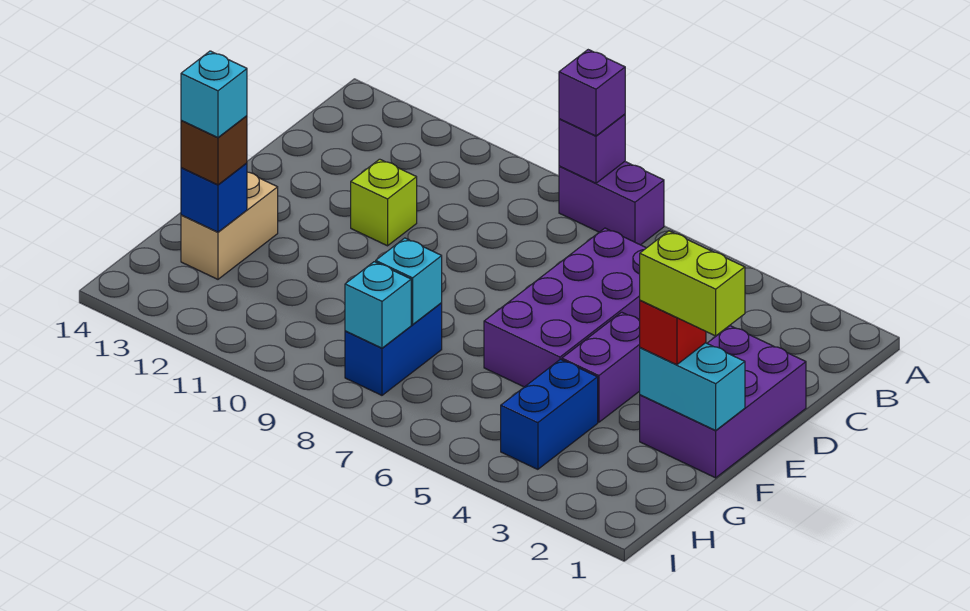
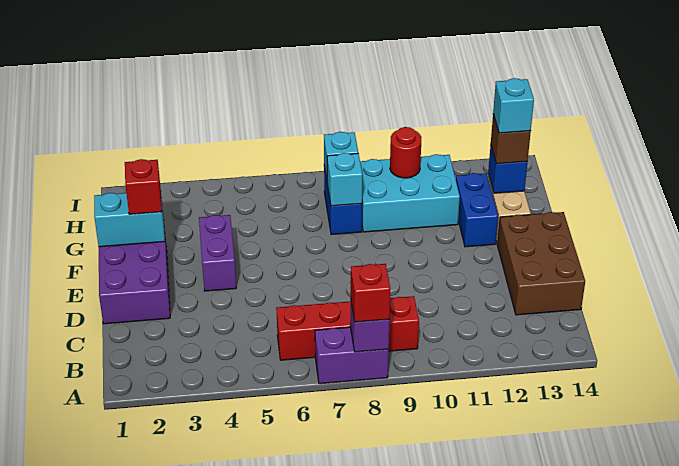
purple 1x1 brick [559,50,625,136] -> red 1x1 brick [351,264,390,322]
none -> red 1x4 brick [276,296,419,360]
purple 2x4 brick [484,228,646,387] -> none
none -> brown 2x3 brick [497,212,585,315]
lime 1x1 brick [351,159,417,246] -> none
lime 1x2 brick [640,231,745,336] -> none
blue 1x2 brick [501,359,598,469] -> blue 1x2 brick moved to [456,173,498,247]
none -> cyan 2x3 brick [360,154,460,232]
none -> red 1x1 round brick [390,127,422,178]

